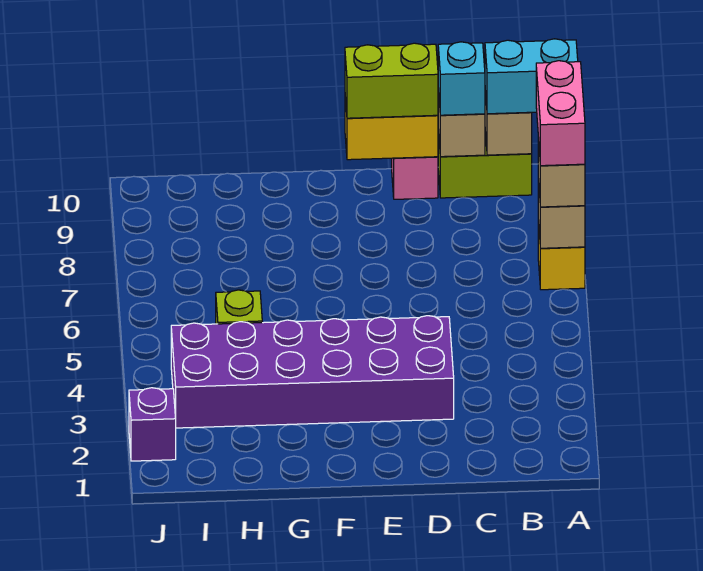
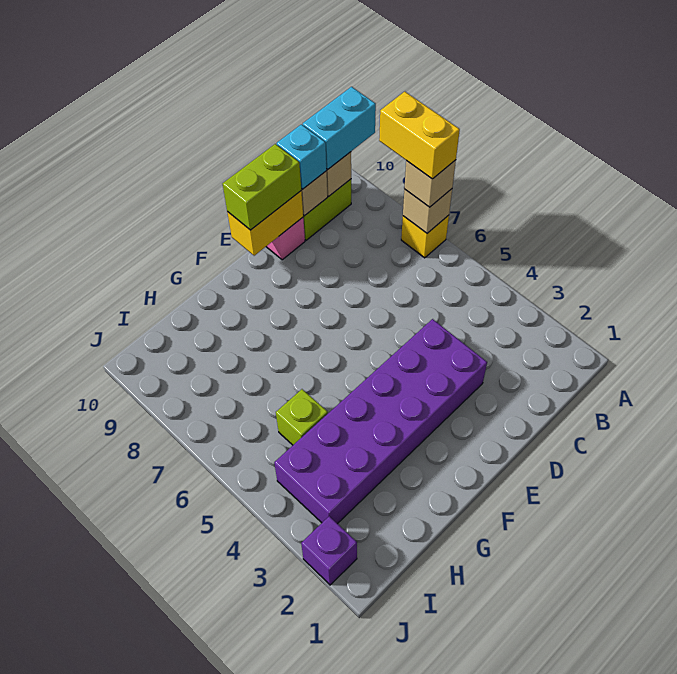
pink 1x2 brick [536,61,585,166] -> yellow 1x2 brick [379,92,460,179]

